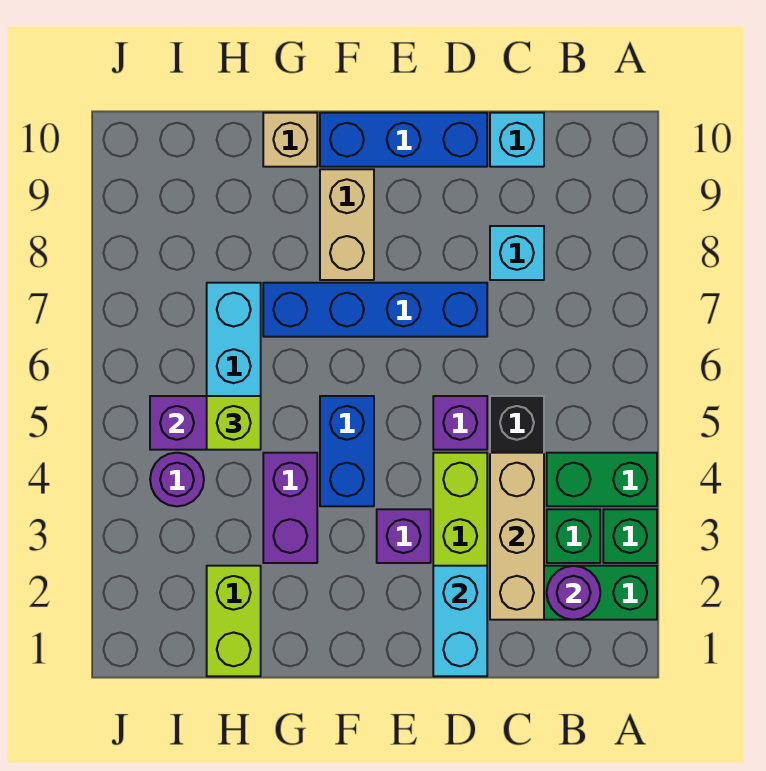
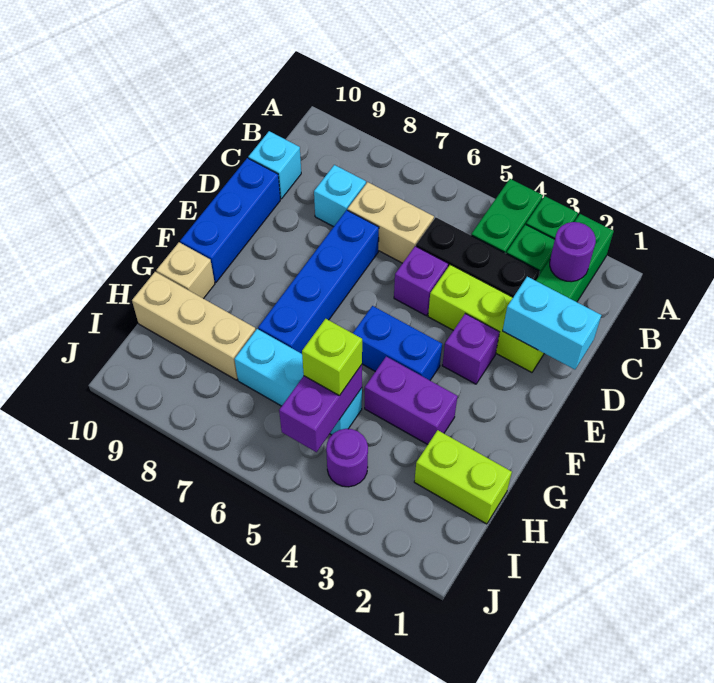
tan 1x3 brick [490,453,544,620] -> tan 1x3 brick moved to [132,272,256,380]
tan 1x2 brick [320,169,374,280] -> tan 1x2 brick moved to [348,182,434,263]

